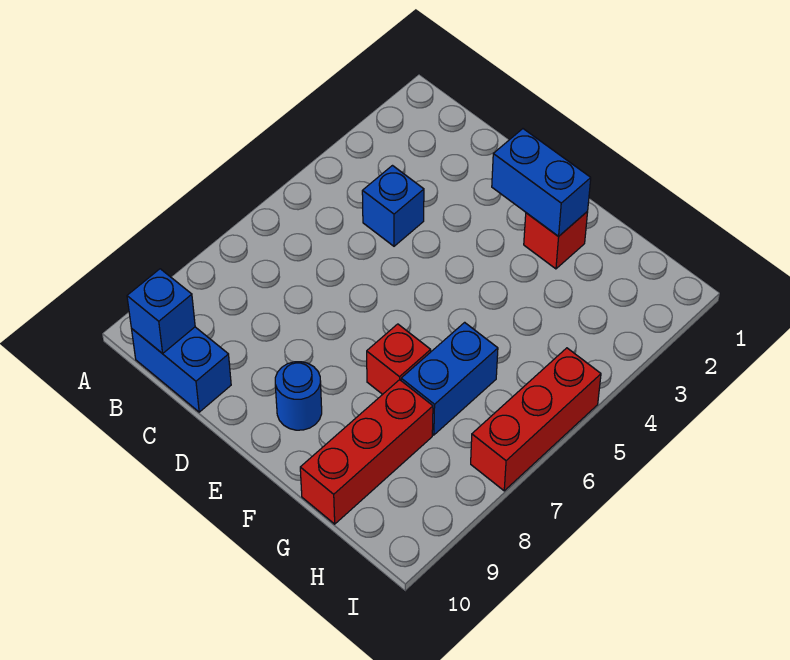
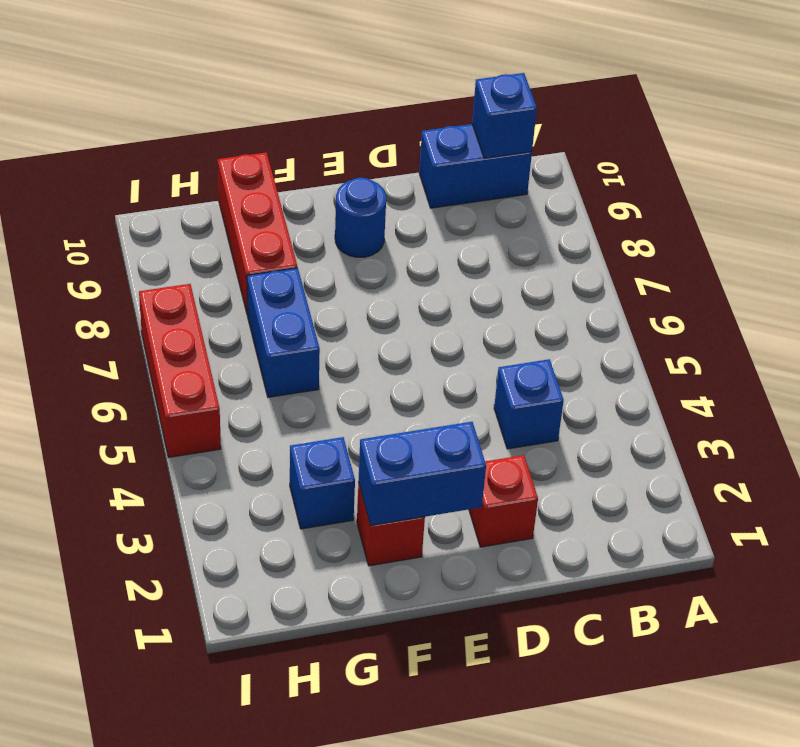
red 1x1 brick [367,324,431,394] -> red 1x1 brick moved to [469,455,538,547]
none -> blue 1x1 brick [290,437,355,529]

